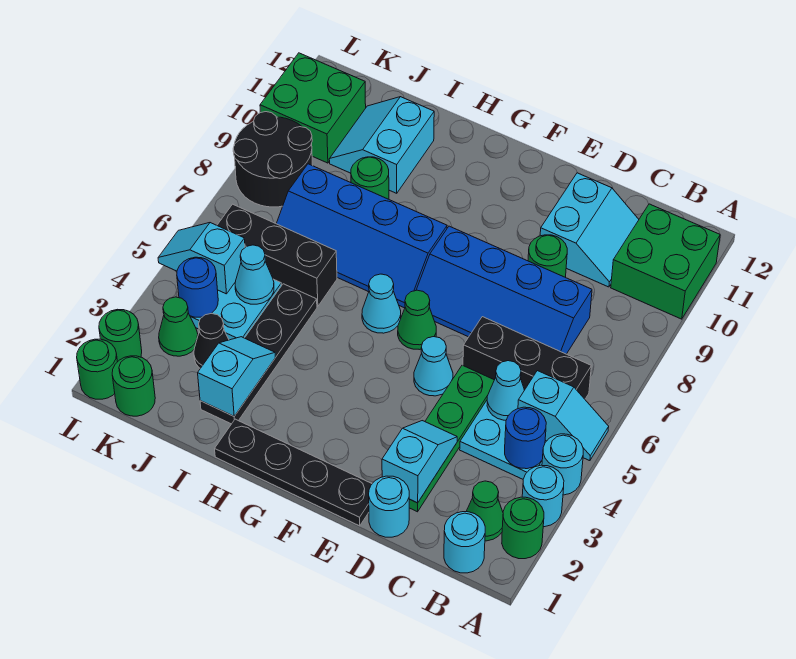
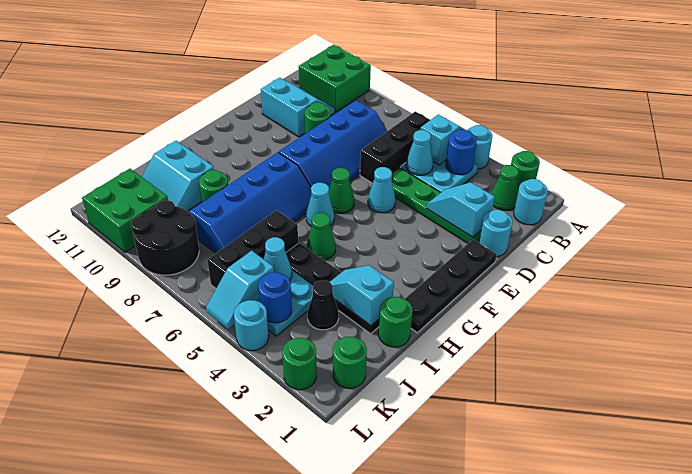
cyan 1x1 round brick [522,465,564,527] -> cyan 1x1 round brick moved to [234,300,269,351]
green 1x1 cone [159,297,198,356] -> green 1x1 cone moved to [307,213,336,260]
green 1x1 round brick [77,339,117,399] -> green 1x1 round brick moved to [378,297,413,347]

